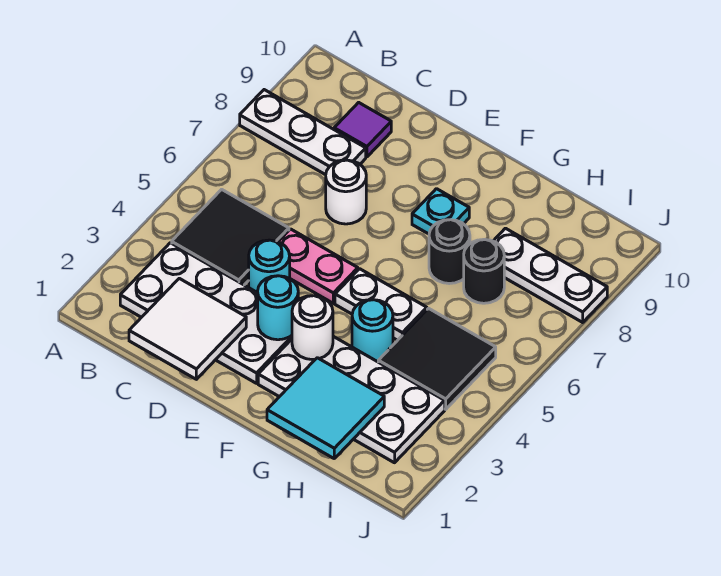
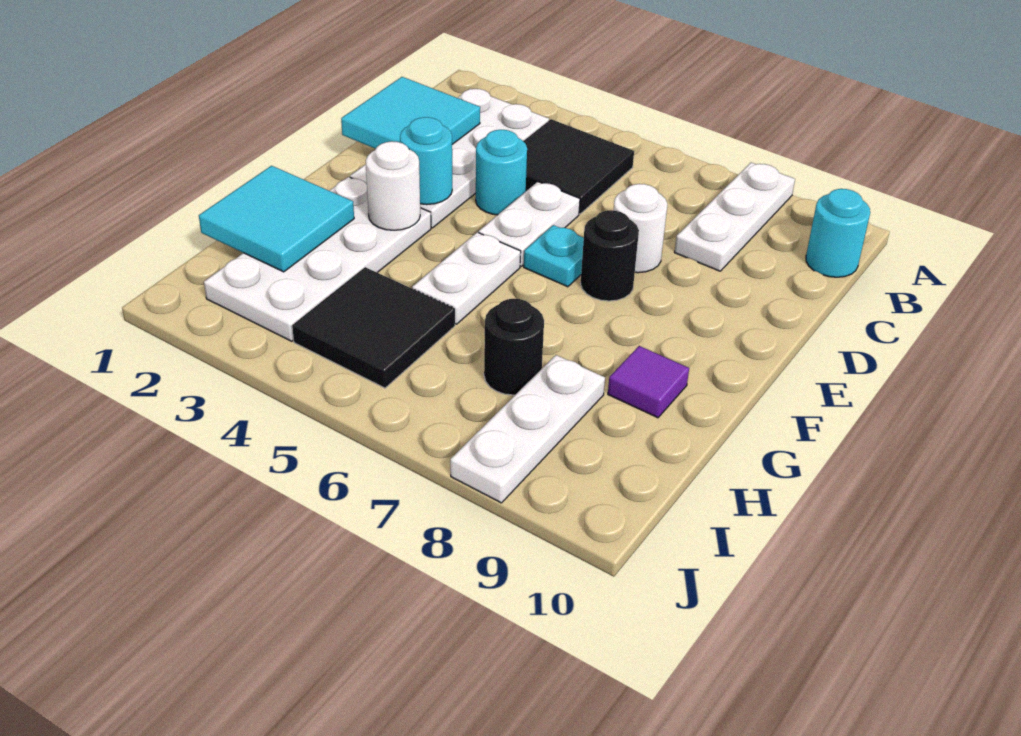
white 2x2 tile [129,278,246,379] -> cyan 2x2 tile [341,77,480,149]
purple 1x1 tile [334,102,391,157] -> purple 1x1 tile moved to [608,346,689,418]
pink 1x2 plate [278,229,358,303] -> white 1x2 plate [479,182,580,266]
cyan 1x1 plate [412,189,469,234] -> cyan 1x1 plate moved to [524,225,584,287]
cyan 1x1 round brick [352,300,393,362] -> cyan 1x1 round brick moved to [806,189,870,277]
black 1x1 round brick [429,220,470,284] -> black 1x1 round brick moved to [581,210,639,301]

